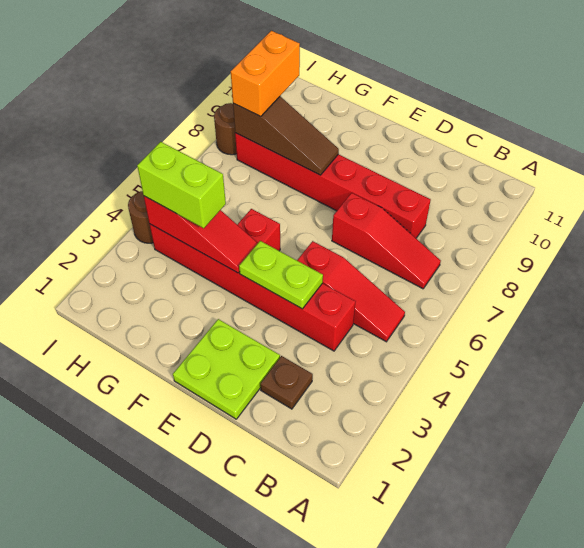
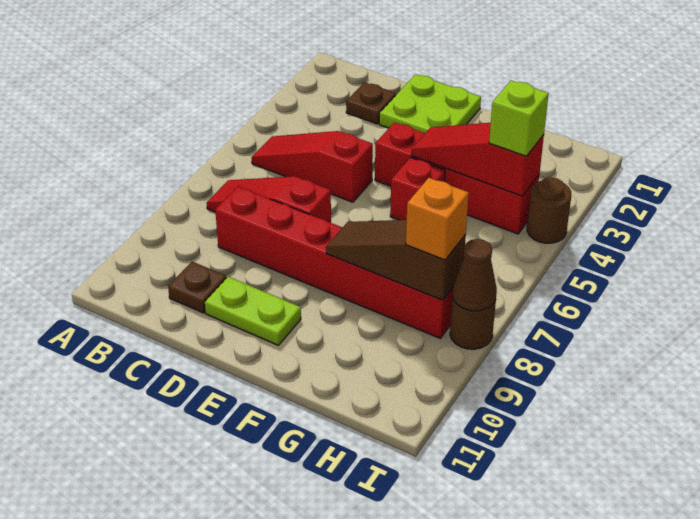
red 1x6 brick [150,224,356,351] -> red 1x4 brick [375,122,539,234]
none -> brown 1x1 plate [168,262,226,313]
lime 1x2 plate [239,241,323,309] -> lime 1x2 plate moved to [205,277,301,345]
lime 1x2 brick [137,142,226,228] -> lime 1x1 brick [489,80,549,156]
orange 1x2 brick [231,31,300,117] -> orange 1x1 brick [406,178,469,260]
none -> brown 1x1 cone [453,239,497,311]

